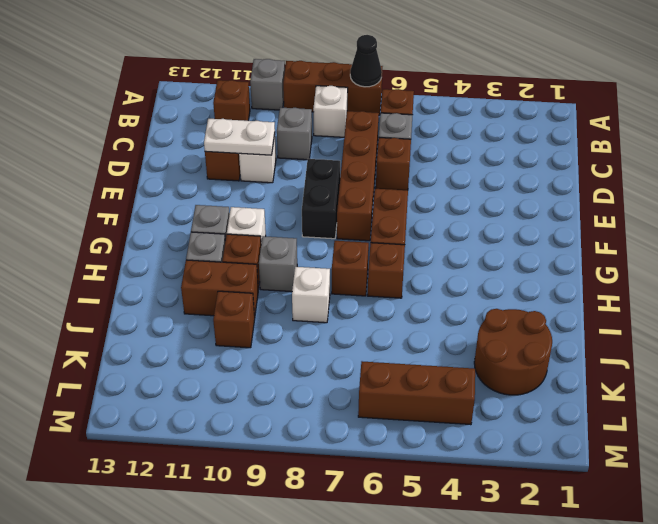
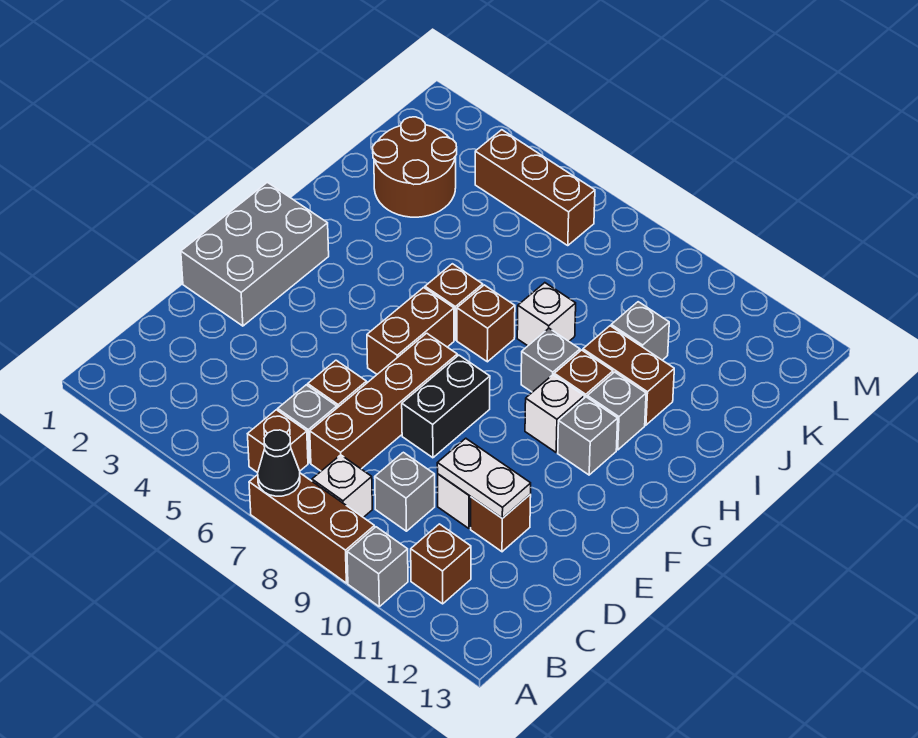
none -> grey 2x3 brick [181,182,329,326]
brown 1x1 brick [213,291,255,348] -> grey 1x1 brick [611,302,669,360]

